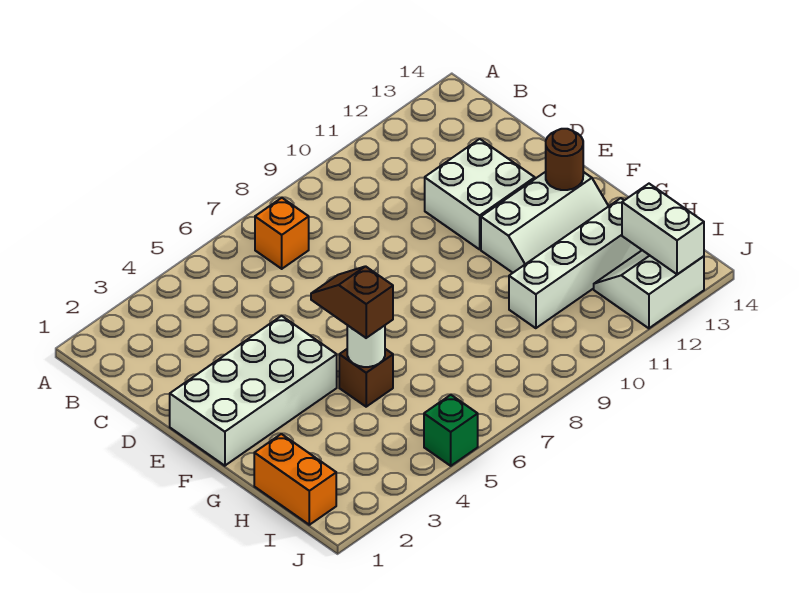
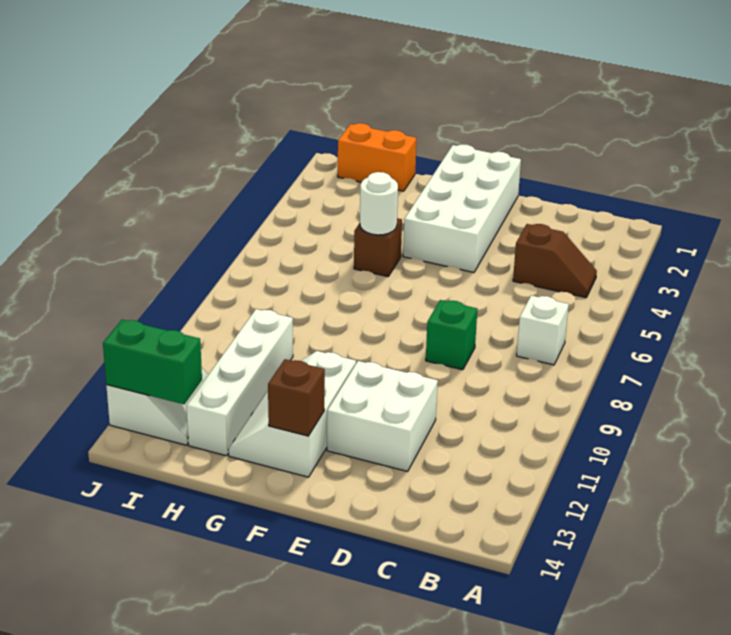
orange 1x1 brick [255,198,309,269] -> white 1x1 brick [517,296,569,365]
brown 1x2 slope [311,266,393,338] -> brown 1x2 slope moved to [513,224,597,298]
brown 1x1 round brick [546,129,583,190] -> brown 1x1 brick [268,359,325,436]
white 1x2 brick [622,184,704,274] -> green 1x2 brick [103,320,202,404]
green 1x1 brick [424,395,478,466] -> green 1x1 brick moved to [426,300,477,370]

